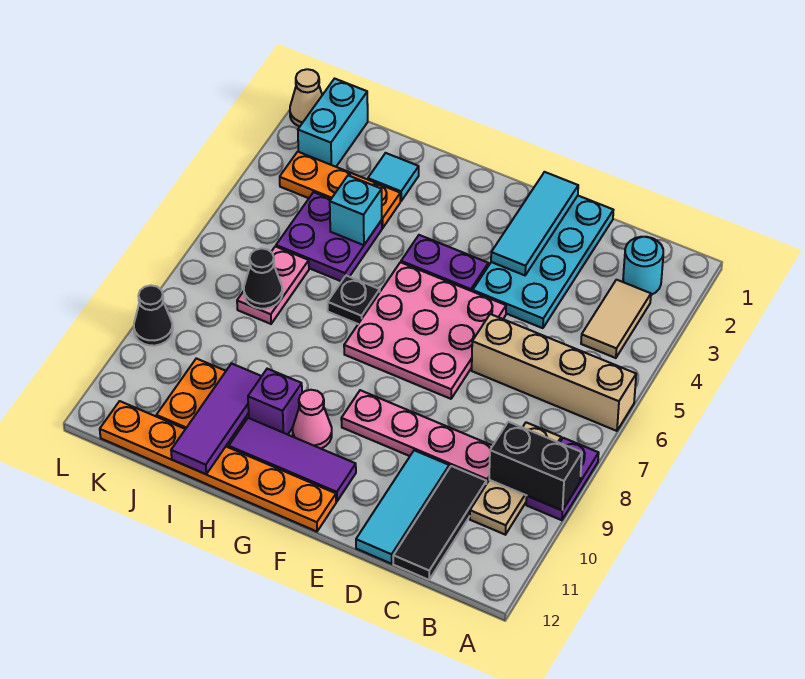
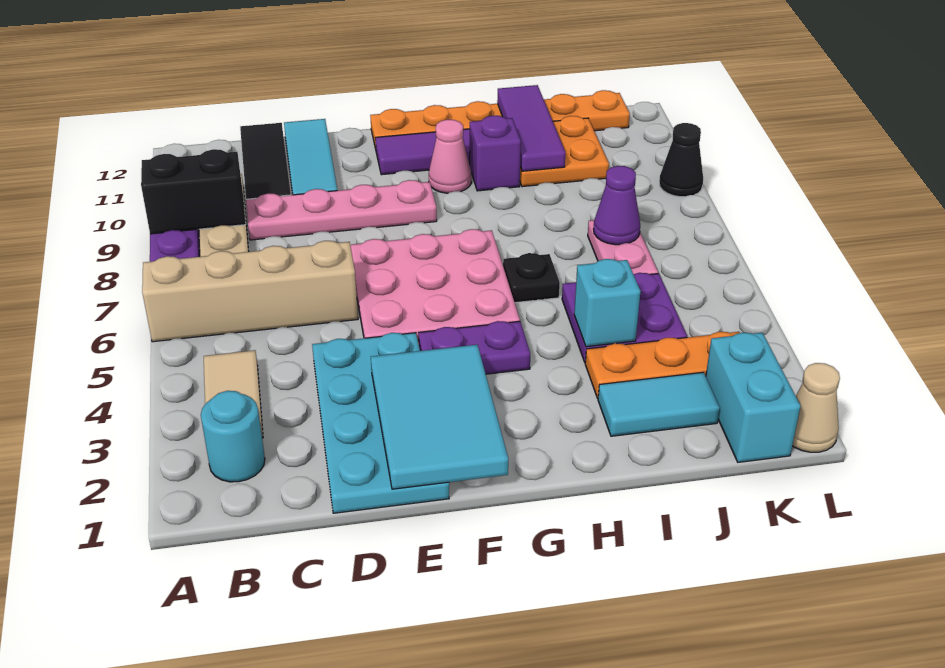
cyan 1x3 tile [491,172,578,275] -> cyan 2x3 tile [371,345,508,489]
cyan 1x1 tile [368,153,419,201] -> cyan 1x2 tile [598,372,720,436]
black 1x1 cone [244,248,282,309] -> purple 1x1 cone [594,166,640,245]

